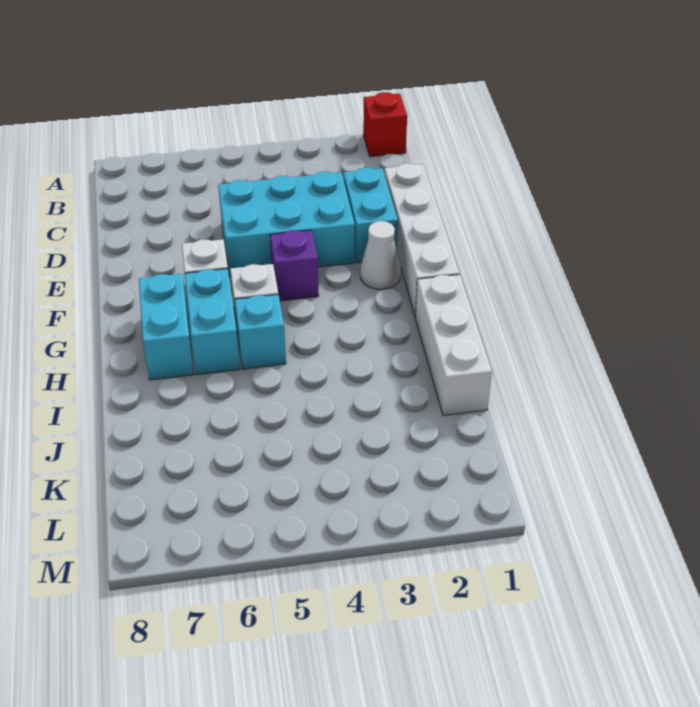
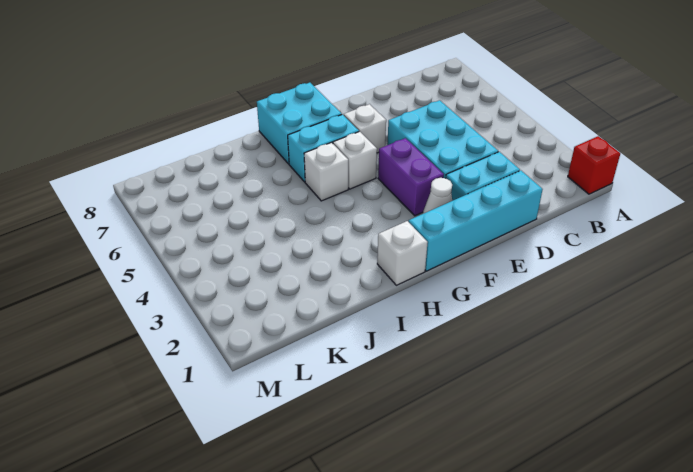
white 1x4 brick [384,163,459,315] -> cyan 1x4 brick [409,171,543,271]
purple 1x1 brick [270,230,319,301] -> purple 1x2 brick [378,138,444,216]
cyan 1x2 brick [139,274,194,380] -> cyan 2x2 brick [257,83,342,164]
white 1x3 brick [415,275,492,416] -> white 1x1 brick [377,221,428,285]
cyan 1x1 brick [235,294,286,369] -> white 1x1 brick [304,143,348,201]

